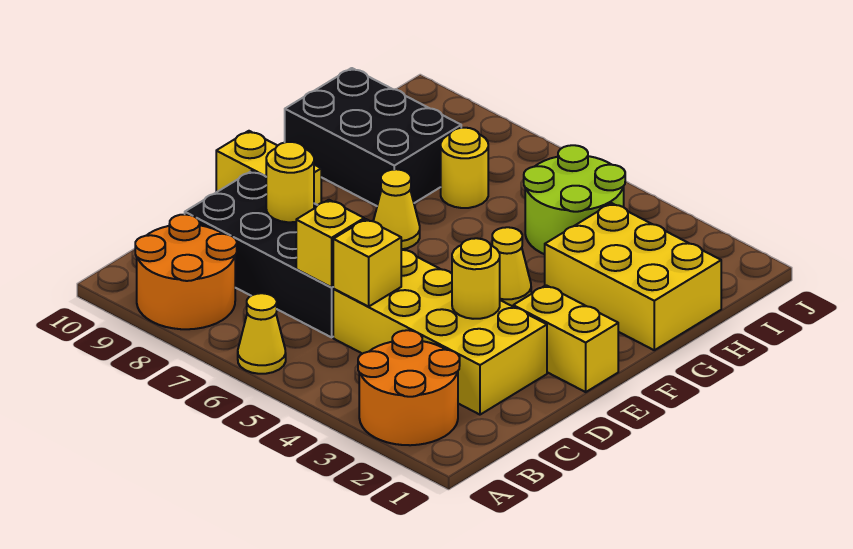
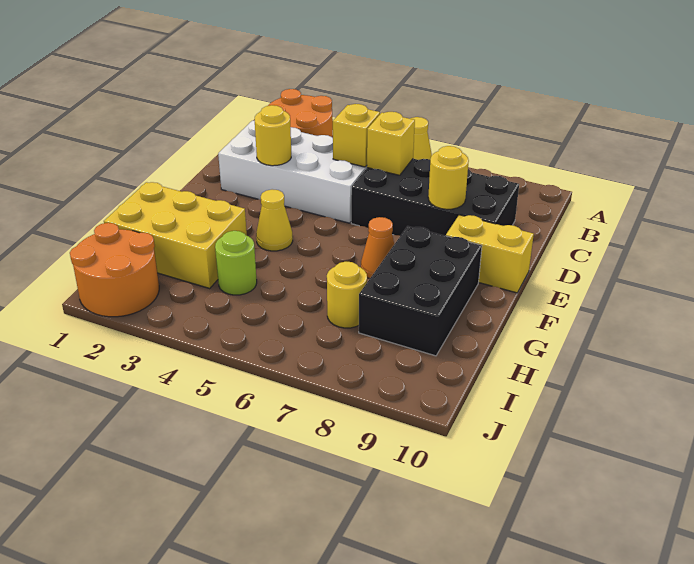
orange 2x2 round brick [135,214,237,329] -> orange 2x2 round brick moved to [70,223,159,317]
yellow 2x4 brick [333,249,547,415] -> white 2x4 brick [218,121,367,223]
yellow 1x2 brick [513,285,618,392] -> none
yellow 1x1 cone [374,169,420,249] -> orange 1x1 cone [361,217,394,279]
black 2x3 brick [285,68,461,206] -> black 2x3 brick turned to [359,226,482,356]
lime 2x2 round brick [524,145,625,254] -> lime 1x1 round brick [215,231,257,295]

